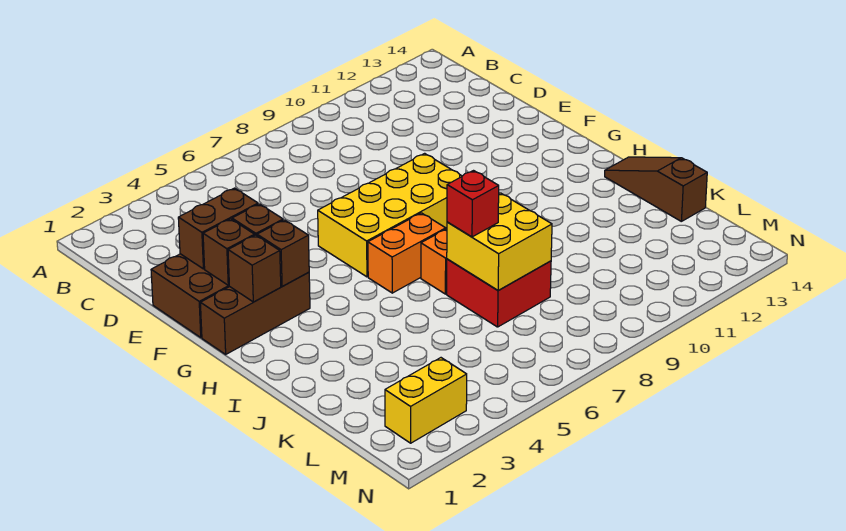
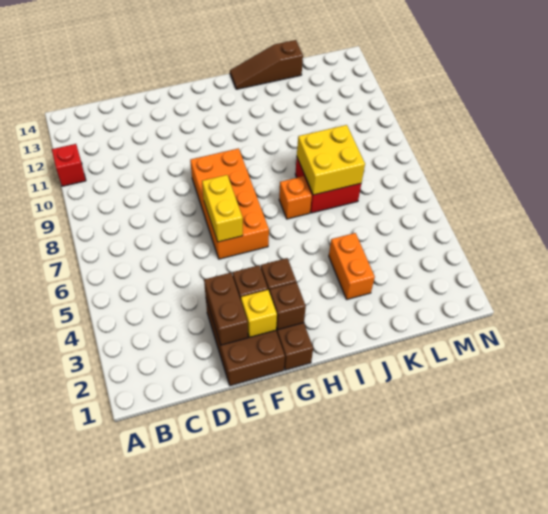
brown 1x1 brick [203,219,255,285] -> yellow 1x1 brick [241,290,277,337]
yellow 2x4 brick [318,153,462,277] -> orange 2x4 brick [190,148,269,259]
orange 1x2 brick [368,213,446,293] -> orange 1x2 brick moved to [329,233,375,299]
red 1x1 brick [447,171,499,237] -> red 1x1 brick moved to [52,144,86,186]
yellow 1x2 brick [385,358,467,443] -> yellow 1x2 brick moved to [202,175,243,242]

